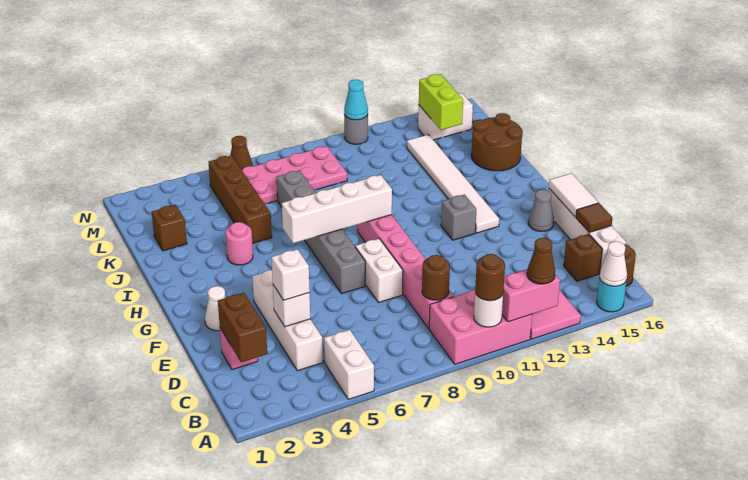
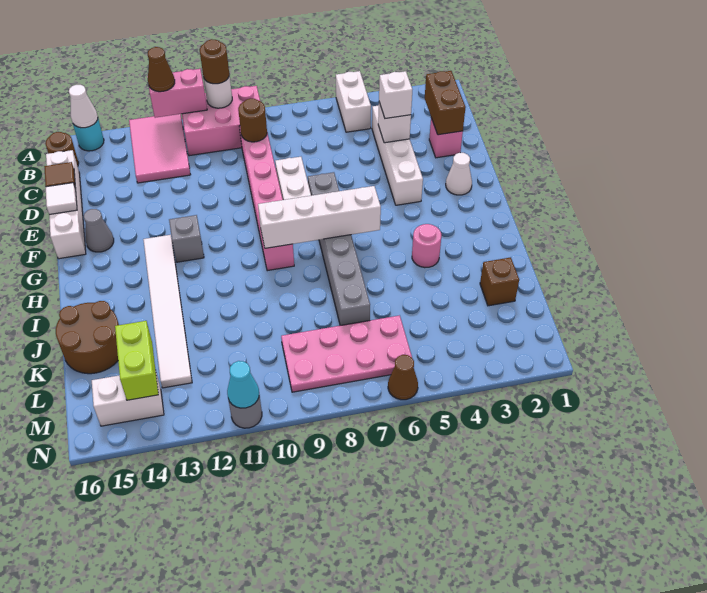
brown 1x1 brick [564,234,602,281] -> none
white 1x2 tile [549,173,598,217] -> white 1x1 tile [46,183,77,215]
brown 1x4 brick [208,155,272,243] -> none

